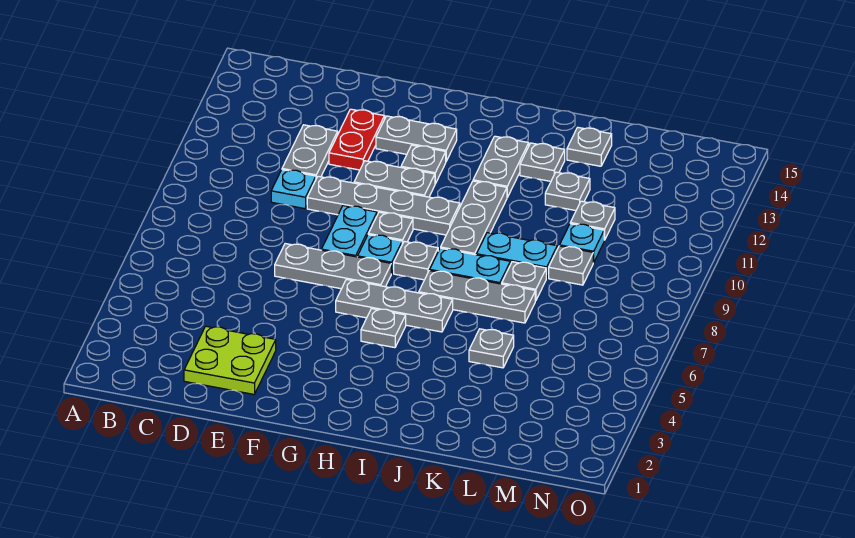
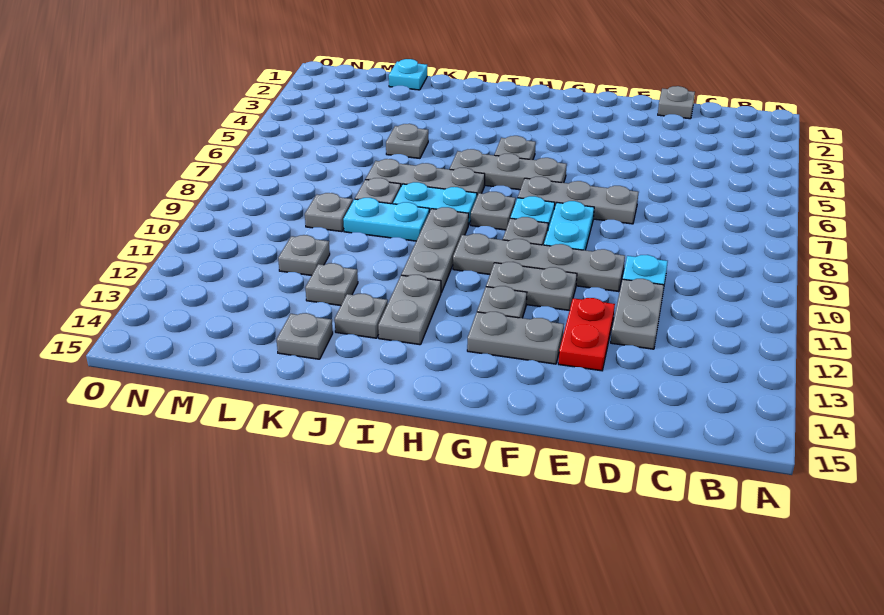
none -> grey 1x1 plate [658,86,695,119]
lime 2x2 plate [184,326,276,394] -> none
cyan 1x1 plate [560,224,604,262] -> cyan 1x1 plate moved to [389,59,427,90]

